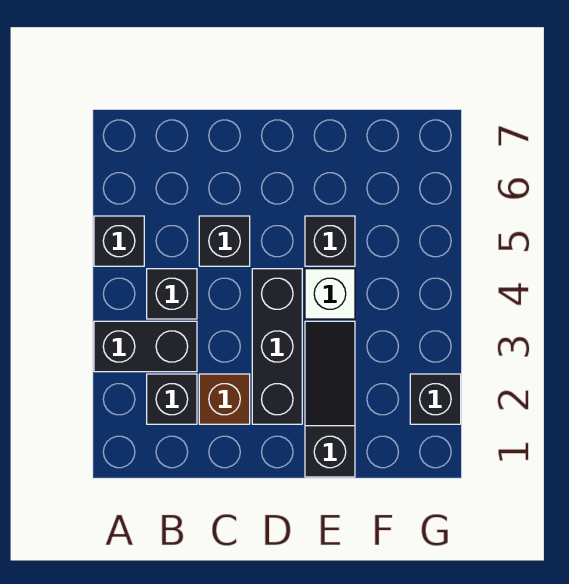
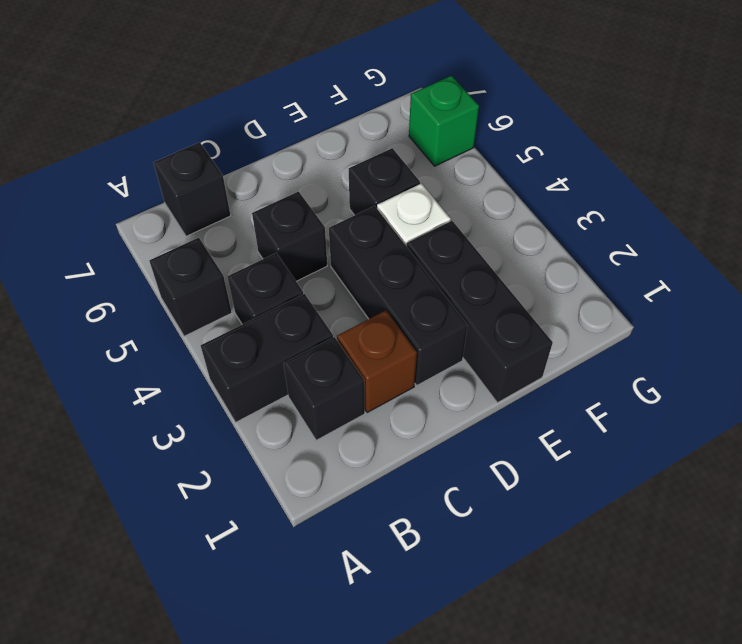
black 1x3 slope [305,321,355,477] -> black 1x3 brick [407,221,553,403]
black 1x1 brick [410,374,461,424] -> black 1x1 brick moved to [154,142,231,236]
none -> green 1x1 brick [409,76,479,166]

